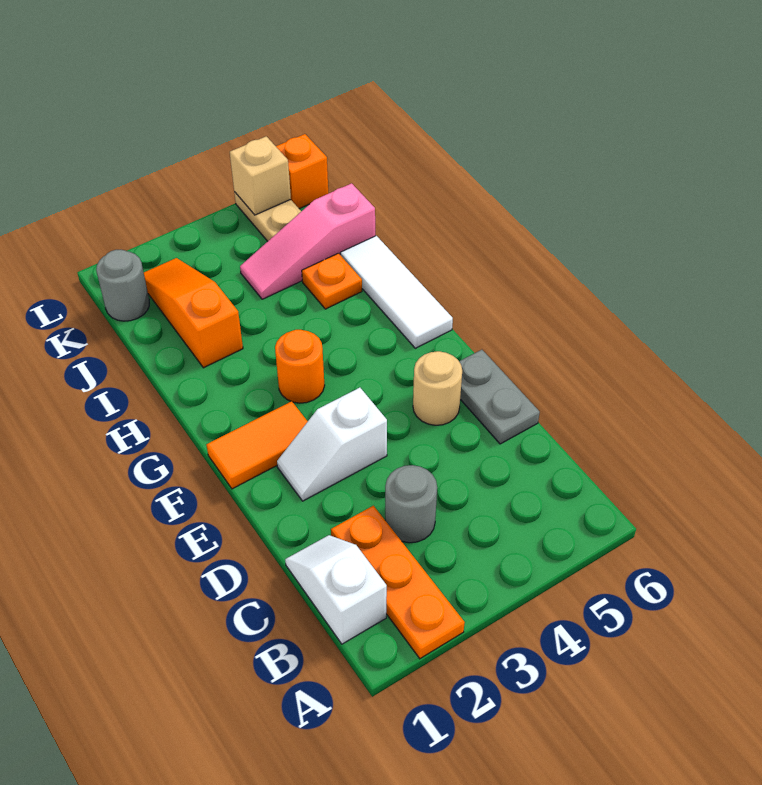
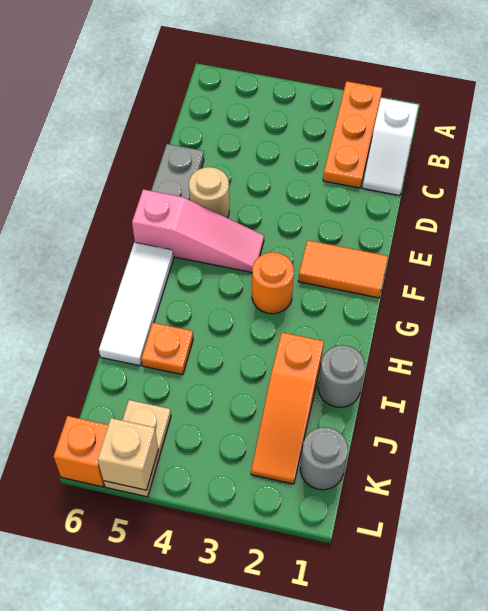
grey 1x1 round brick [385,465,437,543] -> grey 1x1 round brick moved to [318,345,365,407]
white 1x2 slope [277,388,387,501] -> none
pink 1x3 slope [240,183,375,299] -> pink 1x3 slope moved to [132,189,264,272]

